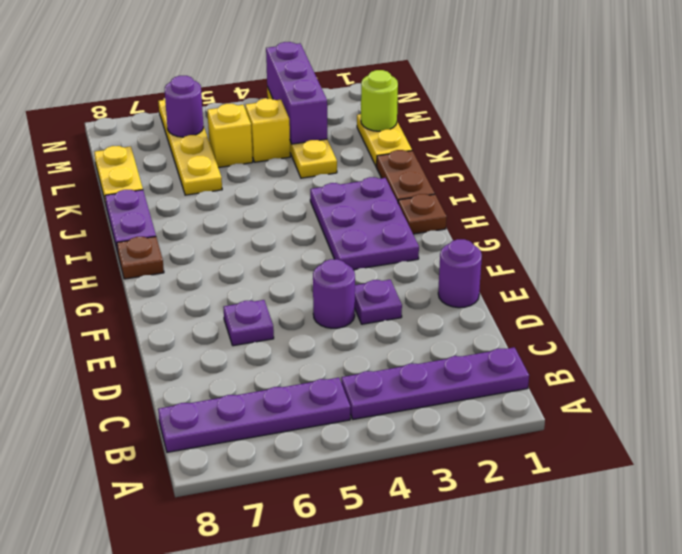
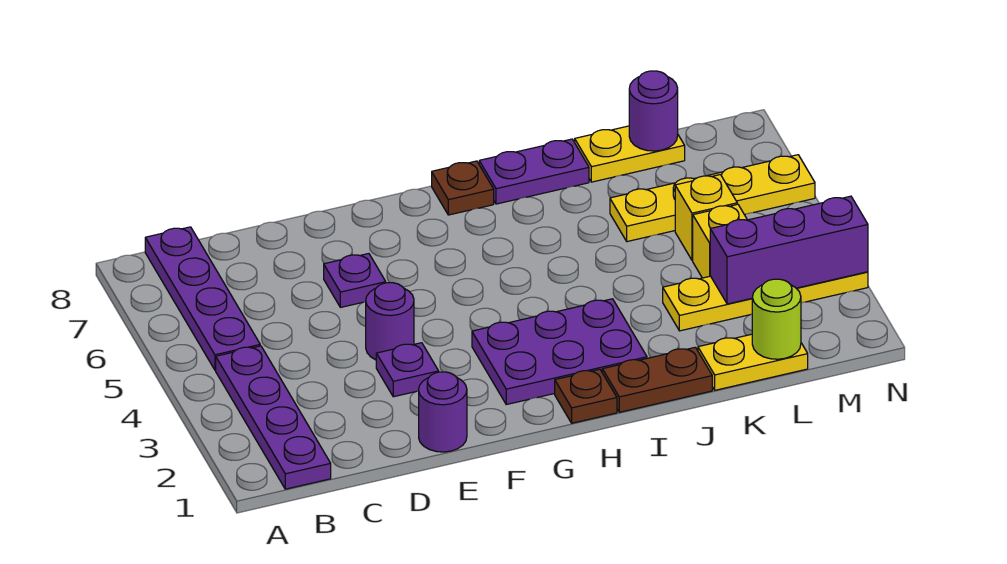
purple 1x1 round brick [165,76,203,137] -> purple 1x1 round brick moved to [629,71,678,151]

